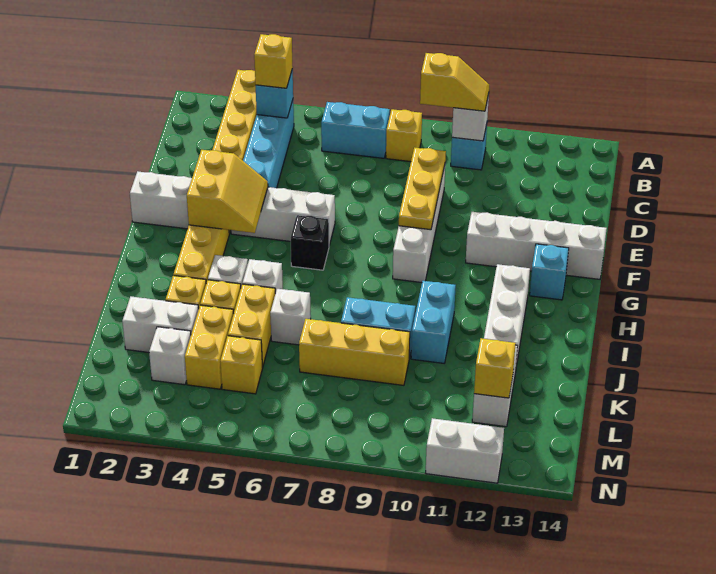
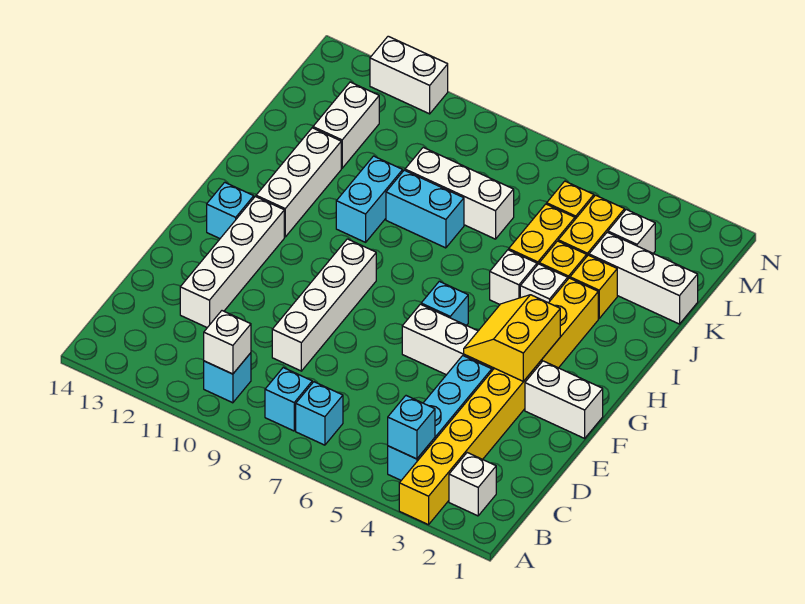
yellow 1x1 brick [254,34,293,88] -> none
cyan 1x2 brick [321,102,390,158] -> cyan 1x1 brick [296,382,343,445]
yellow 1x1 brick [386,109,422,162] -> cyan 1x1 brick [265,368,312,431]
yellow 1x2 slope [420,53,489,111] -> none
yellow 1x3 plate [399,148,446,230] -> none
white 1x4 brick [466,212,607,279] -> white 1x4 brick turned to [180,196,284,328]
black 1x1 brick [291,215,329,270] -> cyan 1x1 brick [421,281,468,325]
white 1x1 brick [270,289,311,345] -> white 1x1 brick moved to [449,453,496,516]
white 1x2 brick [122,297,199,352] -> white 1x3 brick [589,232,698,324]
yellow 1x3 brick [299,319,410,385] -> white 1x3 brick [405,147,514,239]
yellow 1x1 brick [474,338,516,398] -> none

